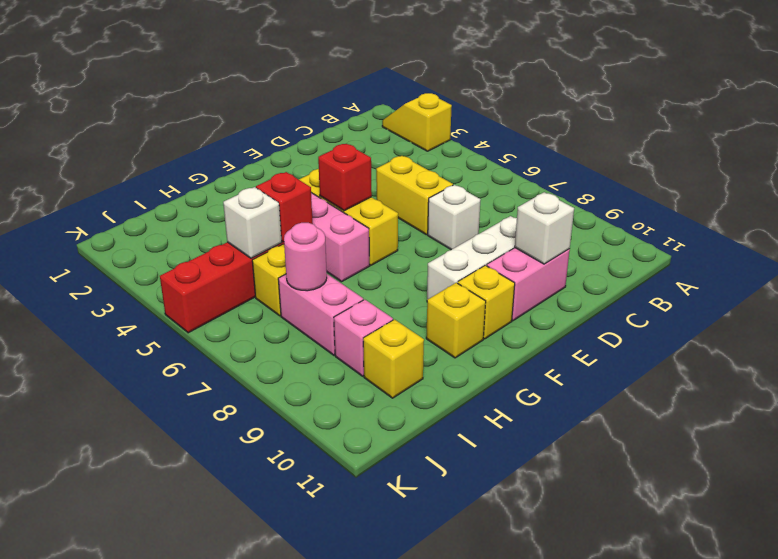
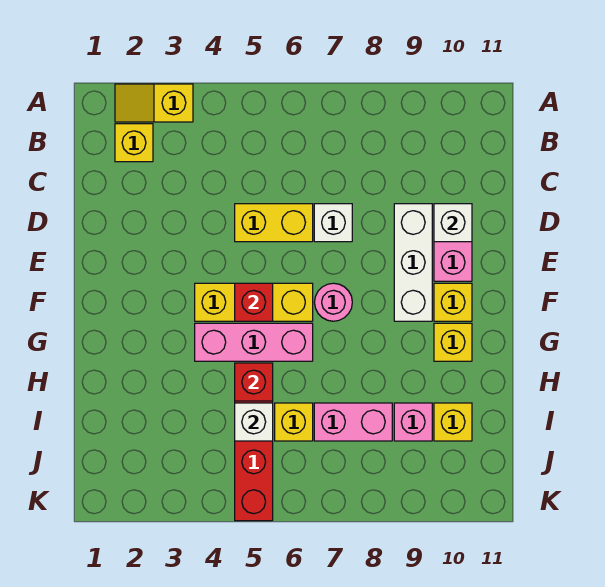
none -> yellow 1x1 brick [115,124,153,162]
pink 1x1 round brick [284,223,327,291] -> pink 1x1 round brick moved to [314,283,352,321]

